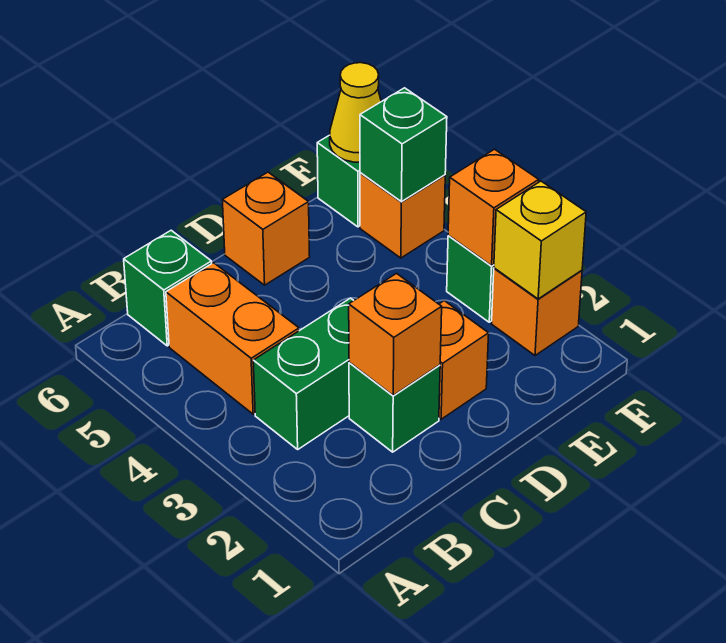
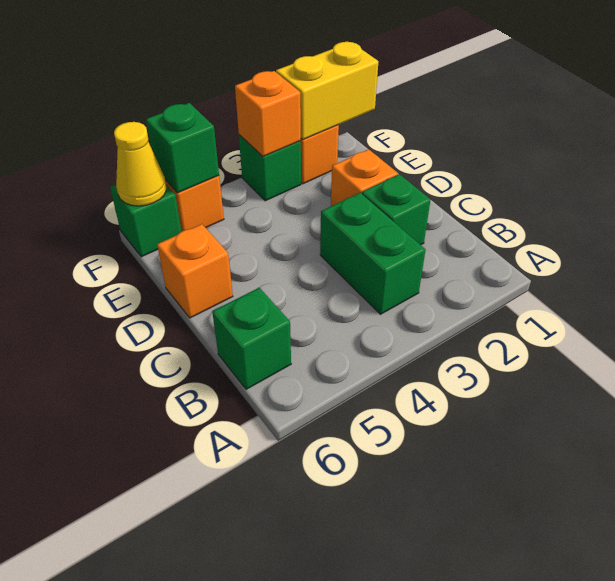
orange 1x2 brick [166,263,299,414] -> none
orange 1x1 brick [349,273,442,395] -> none
yellow 1x1 brick [494,181,586,299] -> yellow 1x2 brick [276,42,378,139]

